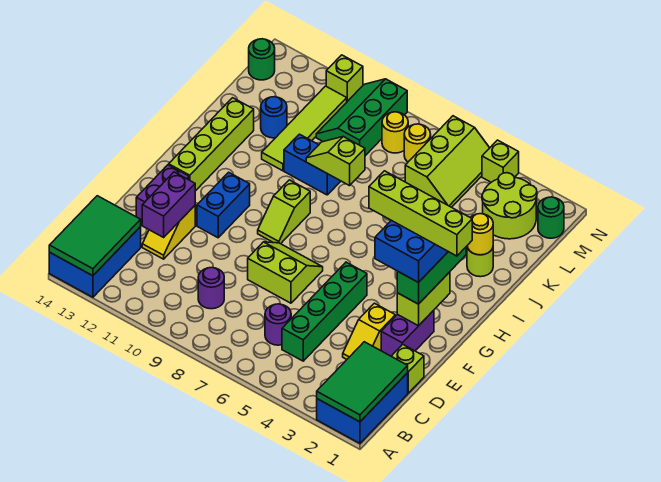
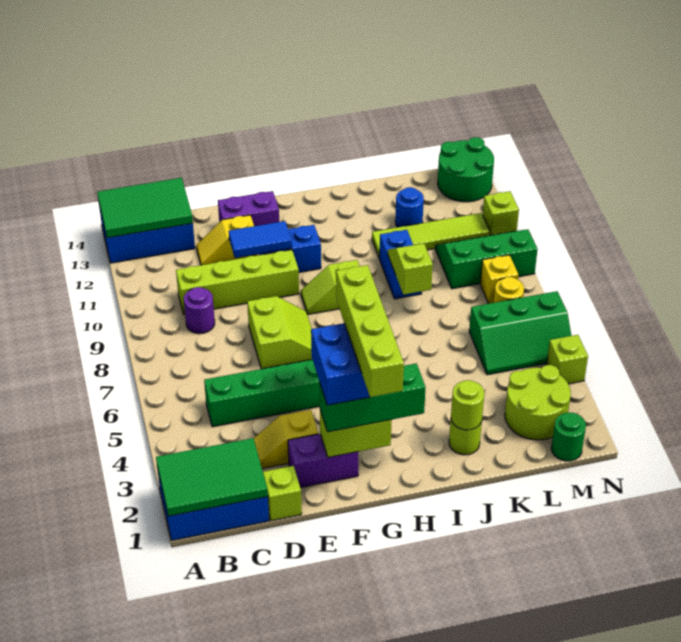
purple 1x1 round brick [265,304,291,345] -> none
purple 1x2 brick [142,172,195,237] -> none
none -> blue 1x2 tile [229,221,292,258]
lime 1x4 brick [169,98,254,191] -> lime 1x4 brick moved to [176,250,299,314]
yellow 1x1 round brick [467,214,493,255] -> lime 1x1 round brick [451,380,484,430]
lime 2x3 slope [405,116,489,207] -> green 2x3 slope [469,291,571,375]
yellow 1x1 round brick [382,112,408,153] -> yellow 1x1 brick [480,255,518,304]
green 1x1 round brick [249,39,275,80] -> green 2x2 round brick [438,137,494,202]

